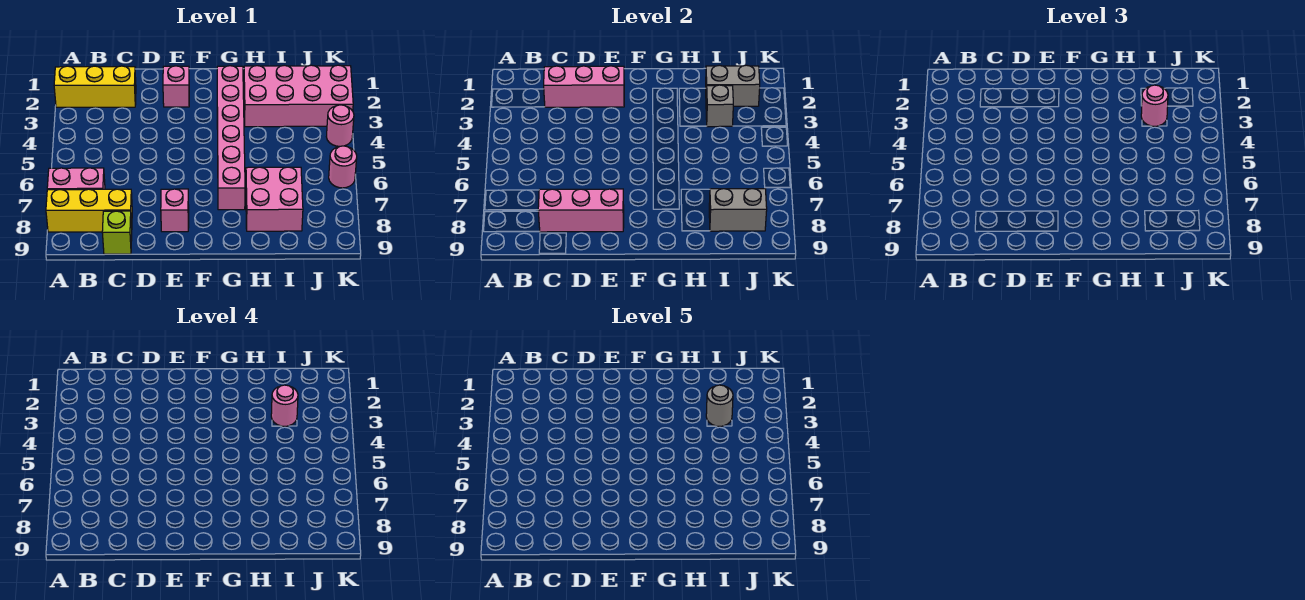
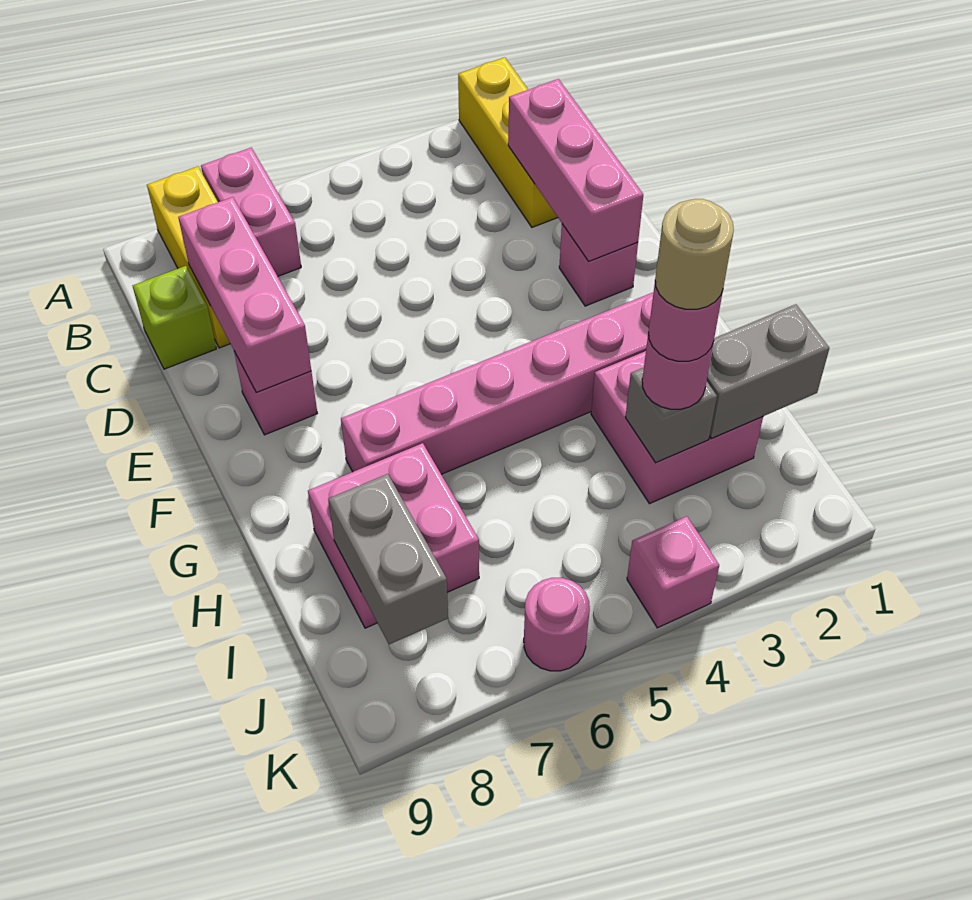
pink 2x4 brick [244,65,353,127] -> pink 2x2 brick [591,351,763,504]
grey 1x2 brick [706,65,760,106] -> grey 1x2 brick turned to [707,304,829,439]
grey 1x1 round brick [706,385,733,426] -> tan 1x1 round brick [655,199,734,309]
pink 1x1 round brick [326,105,354,146] -> pink 1x1 brick [627,517,719,628]

